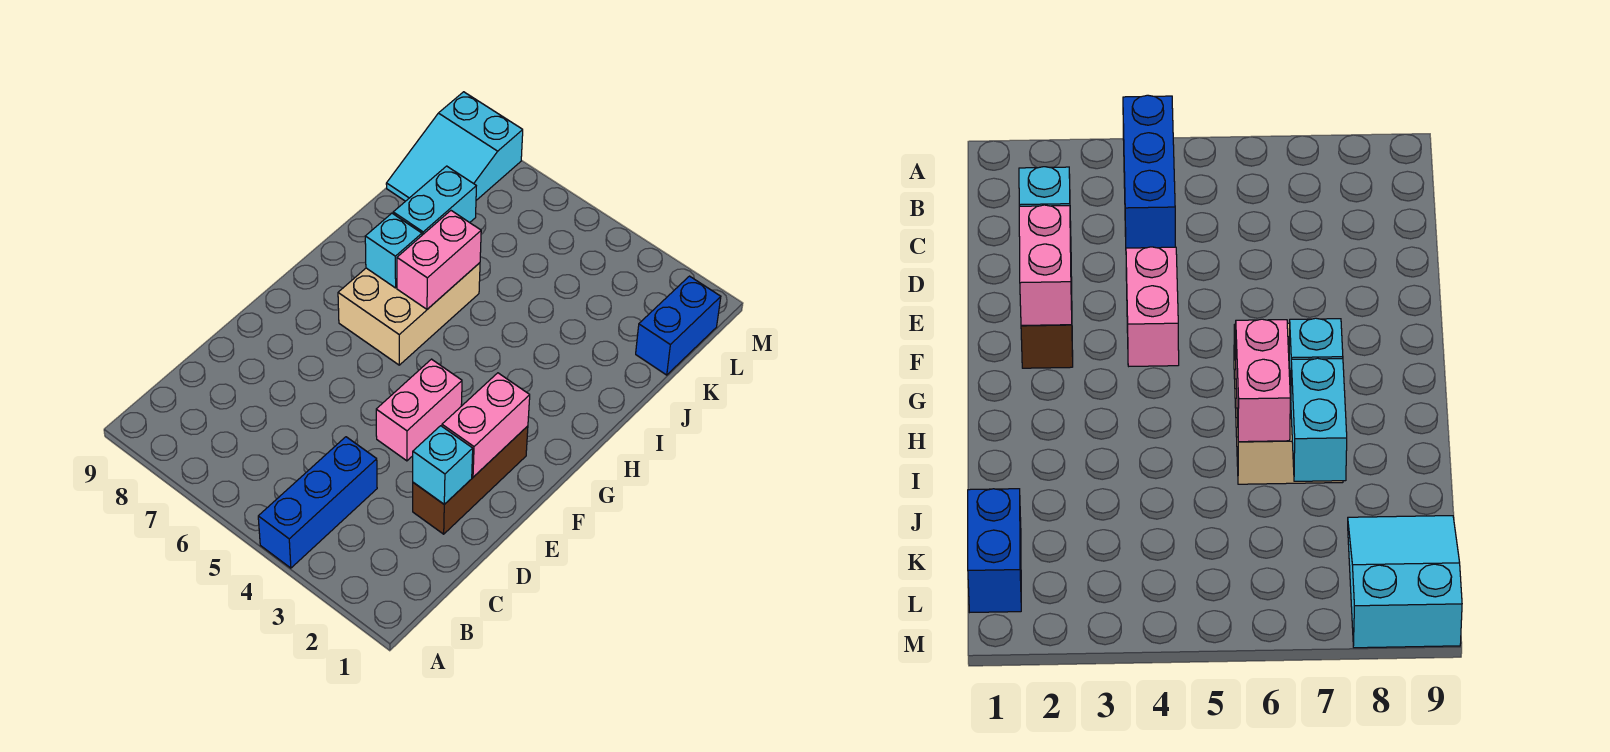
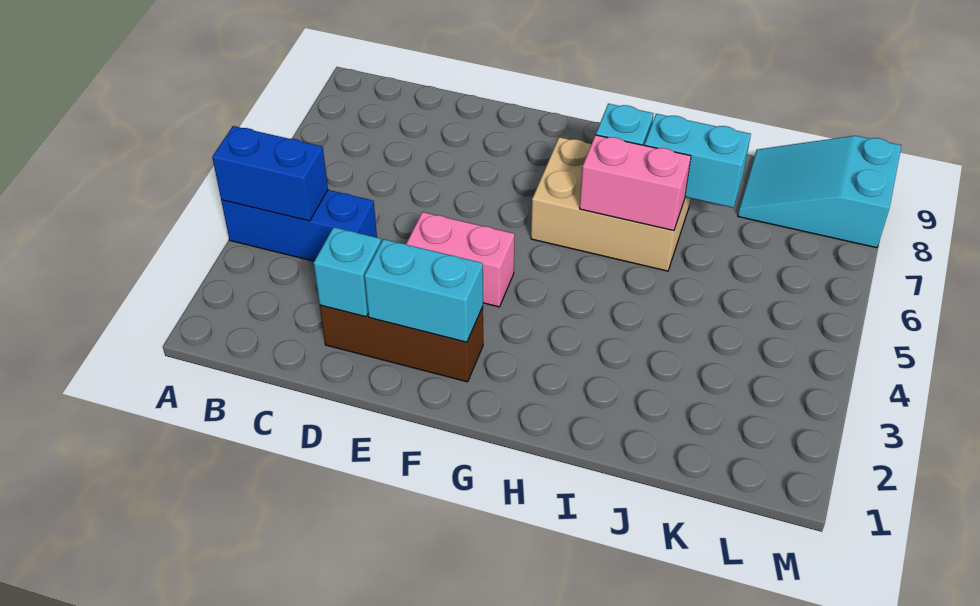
pink 1x2 brick [442,373,530,477] -> cyan 1x2 brick [364,239,483,342]
blue 1x2 brick [636,276,721,375] -> blue 1x2 brick moved to [212,126,328,221]

